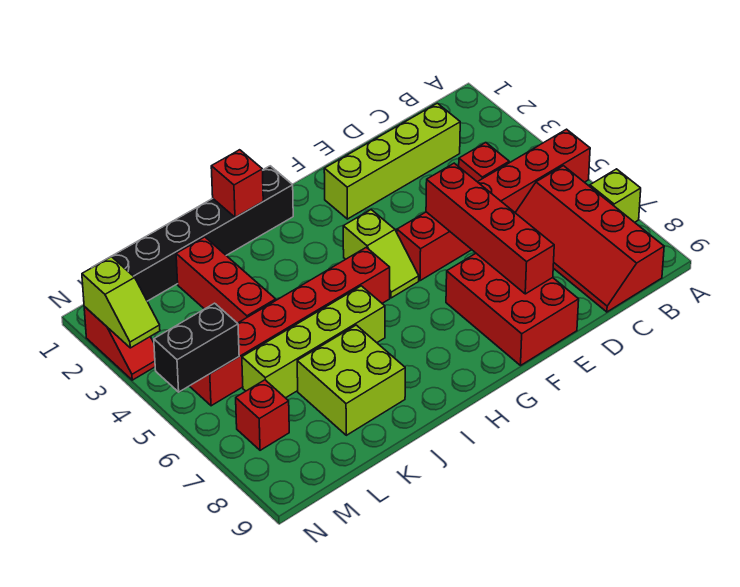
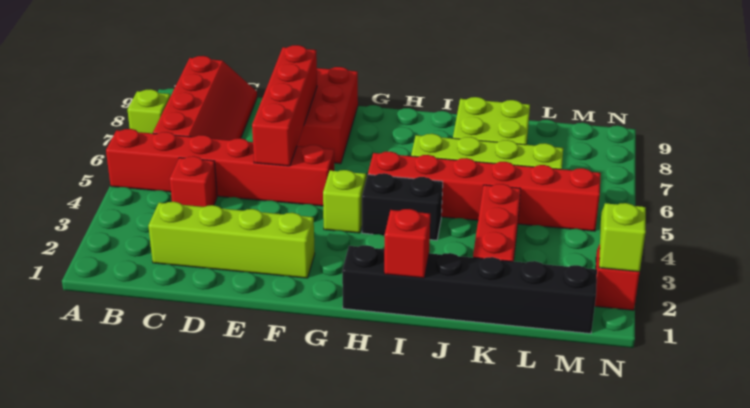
black 1x2 brick [154,303,239,392] -> black 1x2 brick moved to [362,173,443,240]
red 1x1 brick [236,380,289,450] -> none

